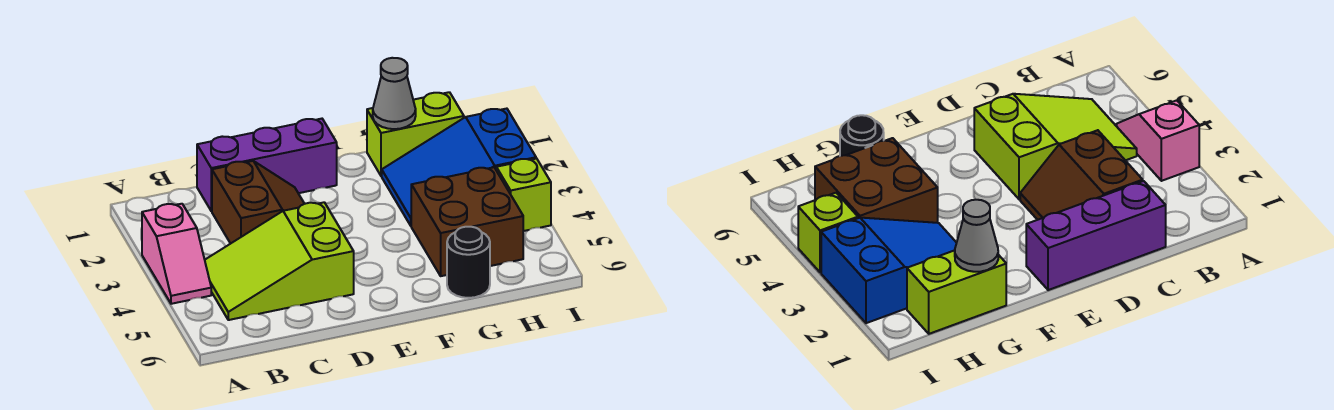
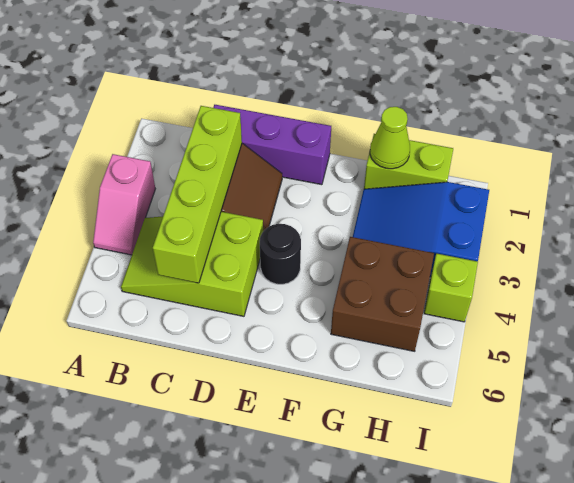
none -> lime 1x4 brick [153,106,242,283]
grey 1x1 cone [373,58,416,129] -> lime 1x1 cone [370,107,410,169]
black 1x1 round brick [447,227,490,298] -> black 1x1 round brick moved to [260,224,301,284]

